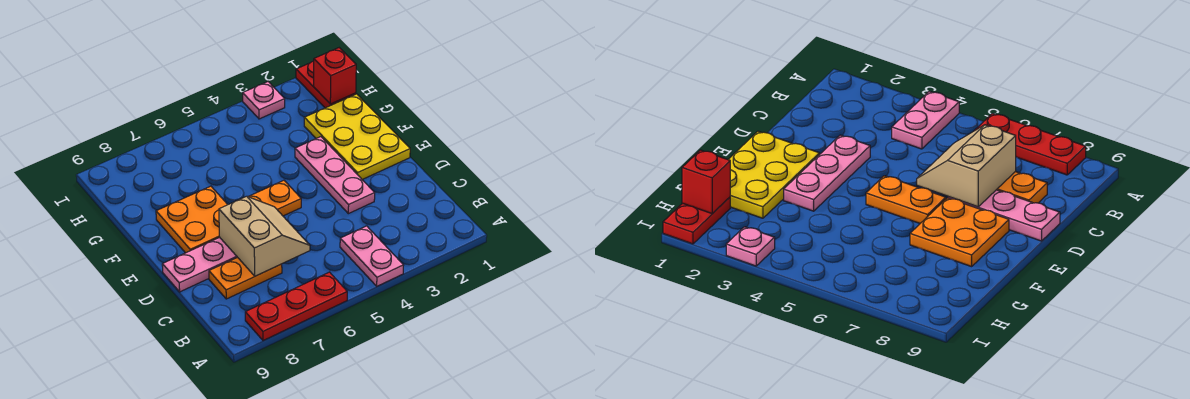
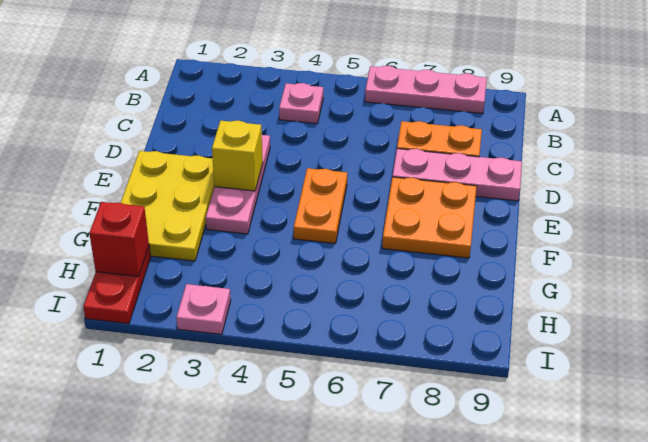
pink 1x2 plate [340,226,404,286] -> pink 1x1 plate [279,83,323,124]
red 1x3 plate [245,272,347,341] -> pink 1x3 plate [365,66,487,114]
tan 2x2 slope [219,196,310,276] -> none
none -> yellow 1x1 brick [212,121,263,191]
orange 1x2 plate [249,180,301,216] -> orange 1x2 plate turned to [294,168,347,243]

